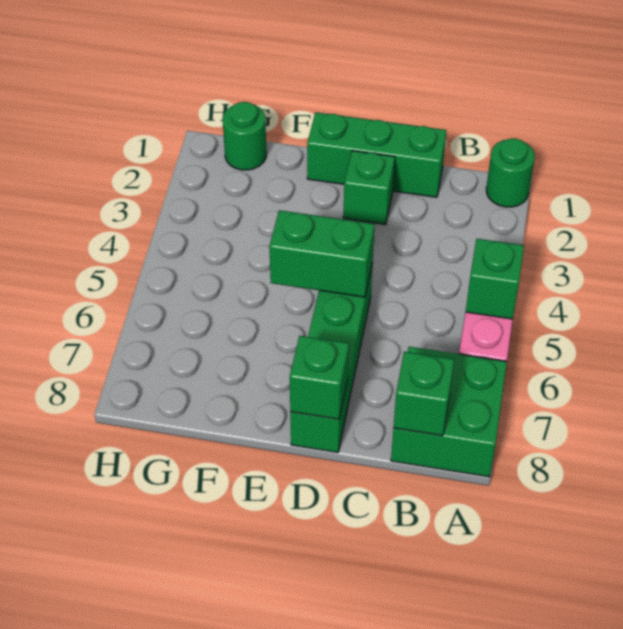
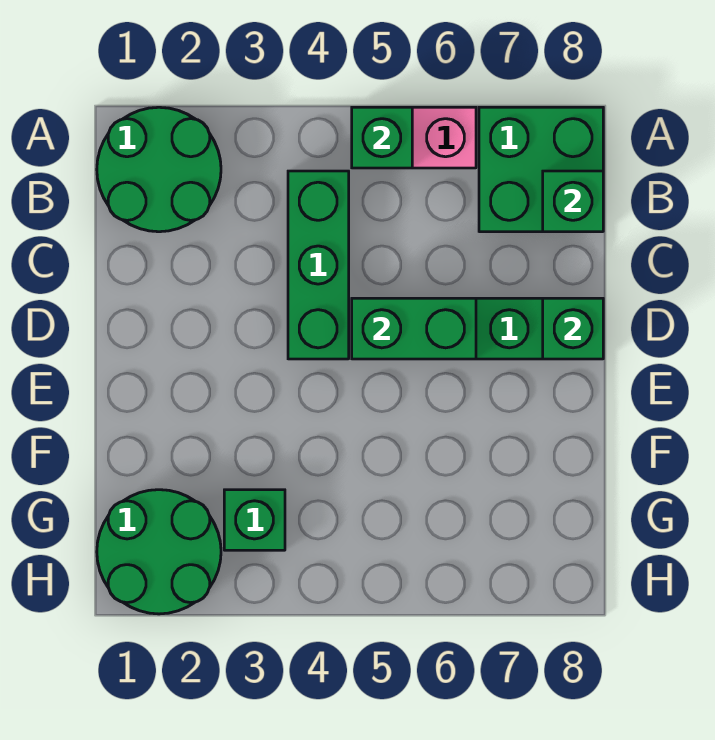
green 1x1 round brick [486,138,535,207] -> green 2x2 round brick [97,107,221,232]
green 1x3 brick [307,112,446,197] -> green 1x3 brick moved to [288,171,349,359]
green 1x1 brick [343,151,395,225] -> green 1x1 brick moved to [224,490,285,550]
green 1x2 brick [269,210,375,297] -> green 1x2 brick turned to [352,298,476,359]
green 1x1 round brick [223,102,267,170] -> green 2x2 round brick [97,490,221,614]

